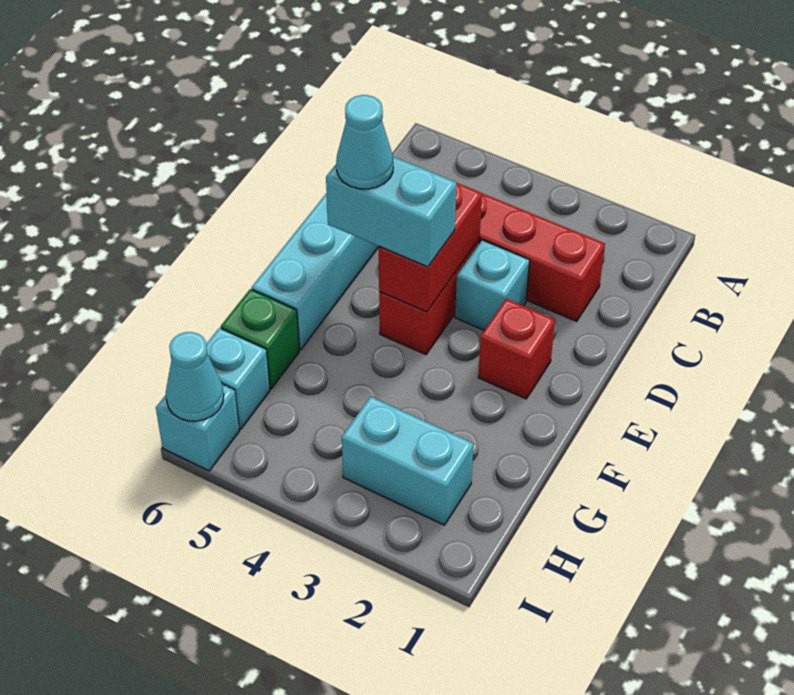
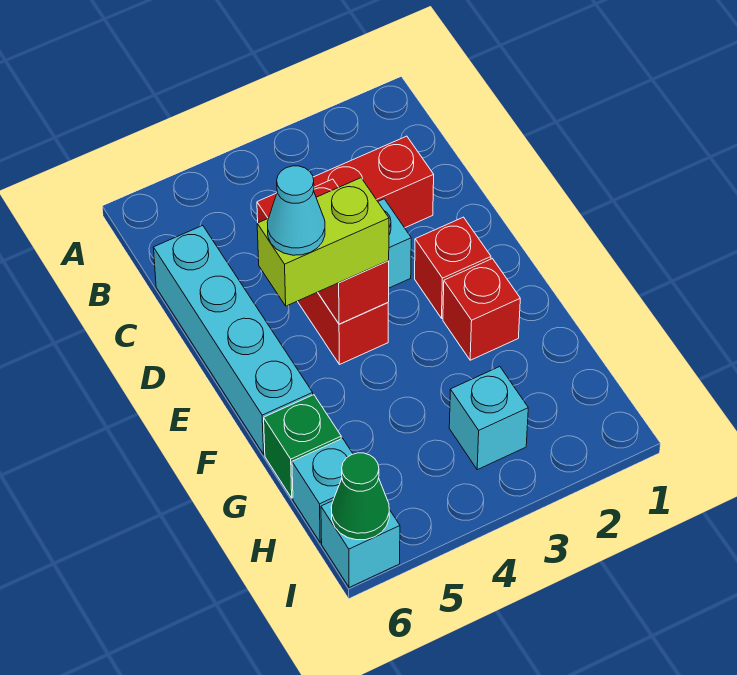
cyan 1x2 brick [326,157,456,267] -> lime 1x2 brick [257,178,389,306]
none -> red 1x1 brick [443,259,520,360]
cyan 1x2 brick [342,397,474,525] -> cyan 1x1 brick [449,367,528,470]
cyan 1x1 cone [166,332,224,421] -> green 1x1 cone [331,453,389,540]

